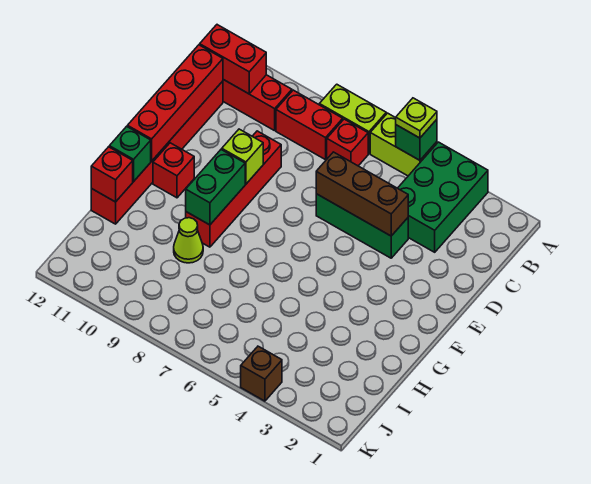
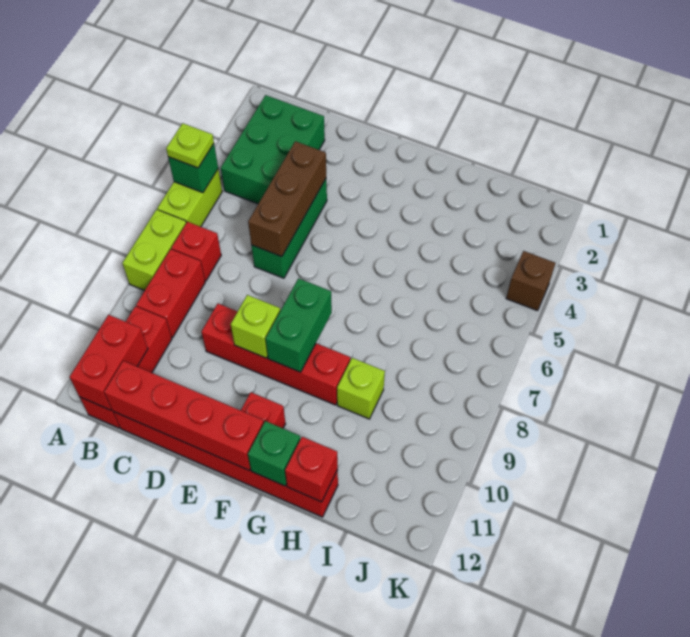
green 2x3 brick [398,142,488,252] -> green 2x3 brick turned to [221,95,325,204]
green 1x2 brick [186,149,245,225] -> green 1x2 brick turned to [266,278,332,372]
lime 1x1 cone [174,218,203,263] -> lime 1x1 brick [337,358,385,419]

